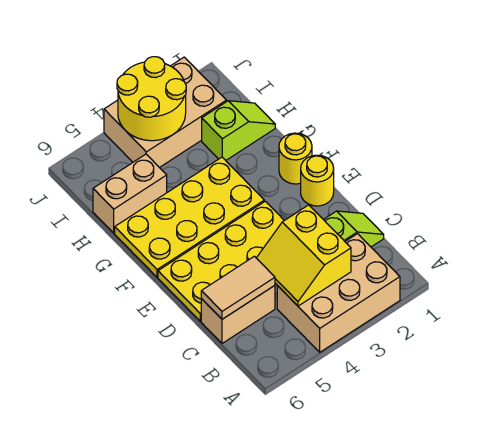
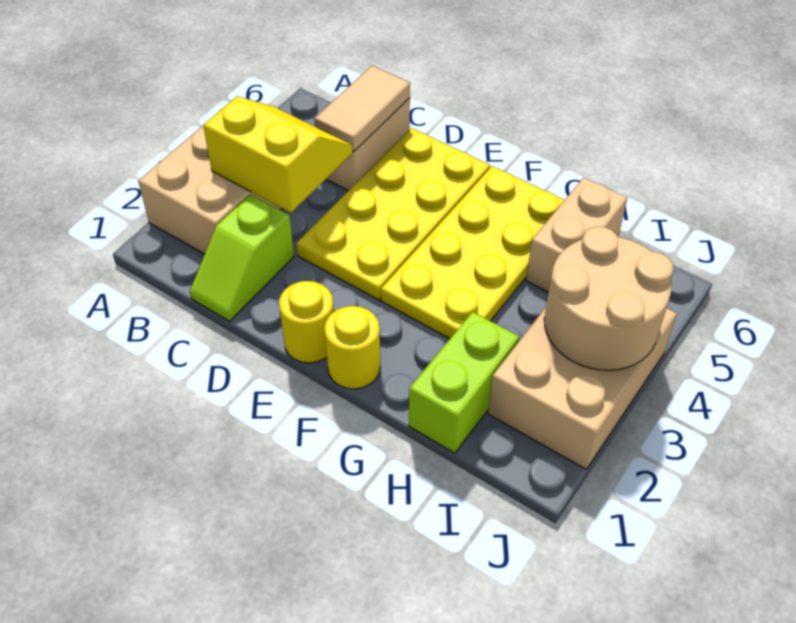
lime 1x2 slope [202,101,275,160] -> lime 1x2 brick [409,312,519,453]
yellow 2x2 round brick [117,57,186,141] -> tan 2x2 round brick [544,227,674,370]

